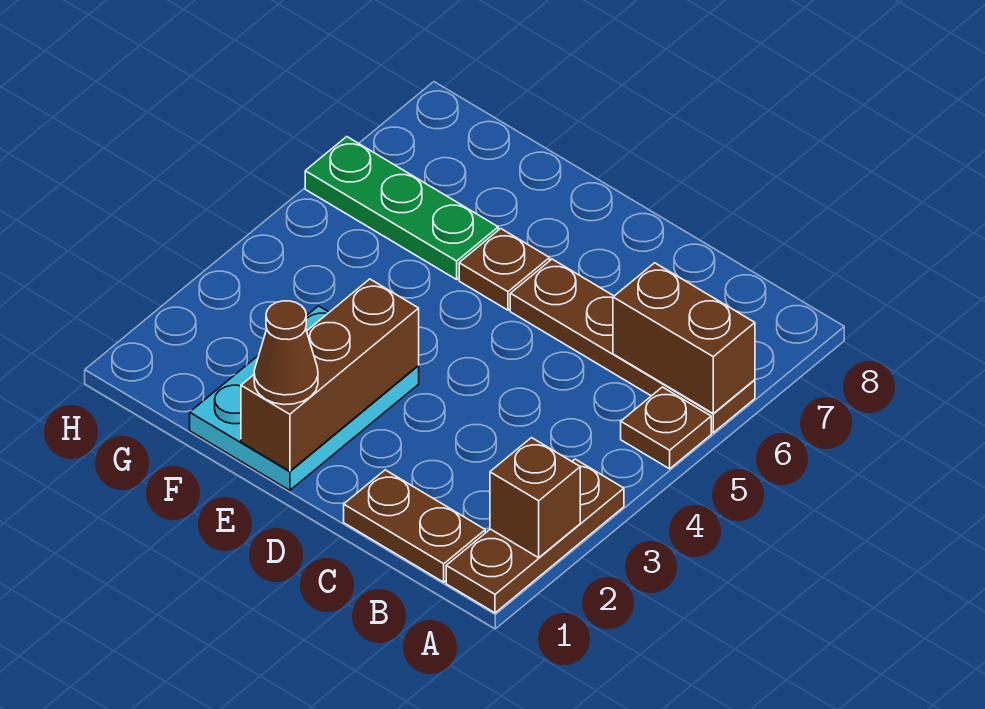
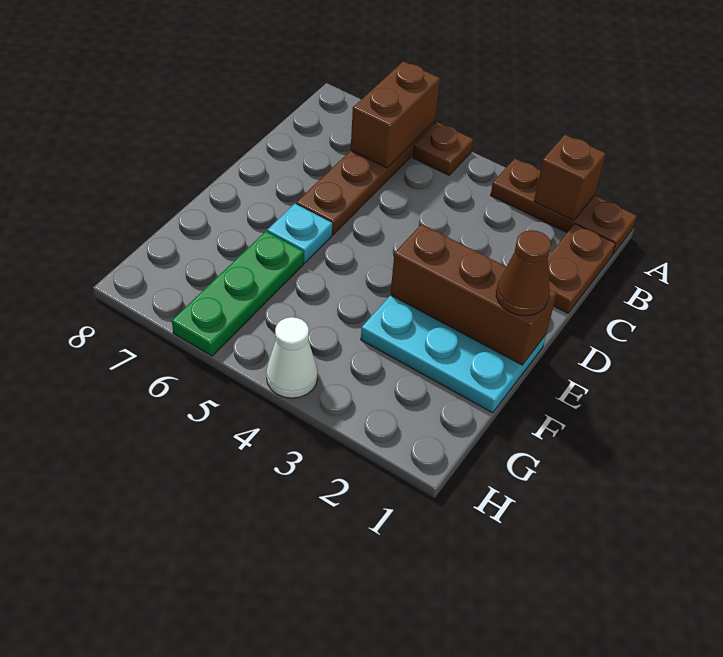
brown 1x1 plate [459,229,550,310] -> cyan 1x1 plate [267,204,332,263]
none -> white 1x1 cone [266,317,318,398]

